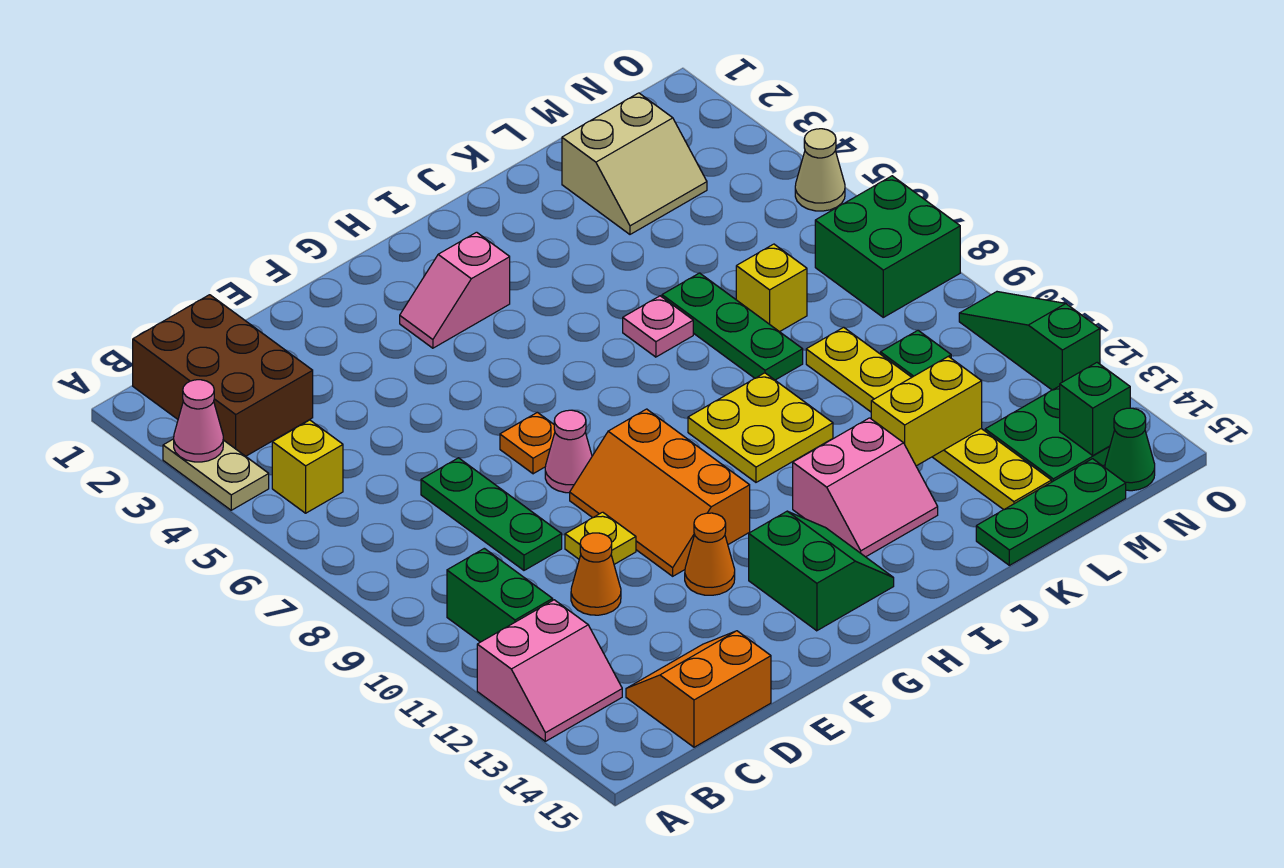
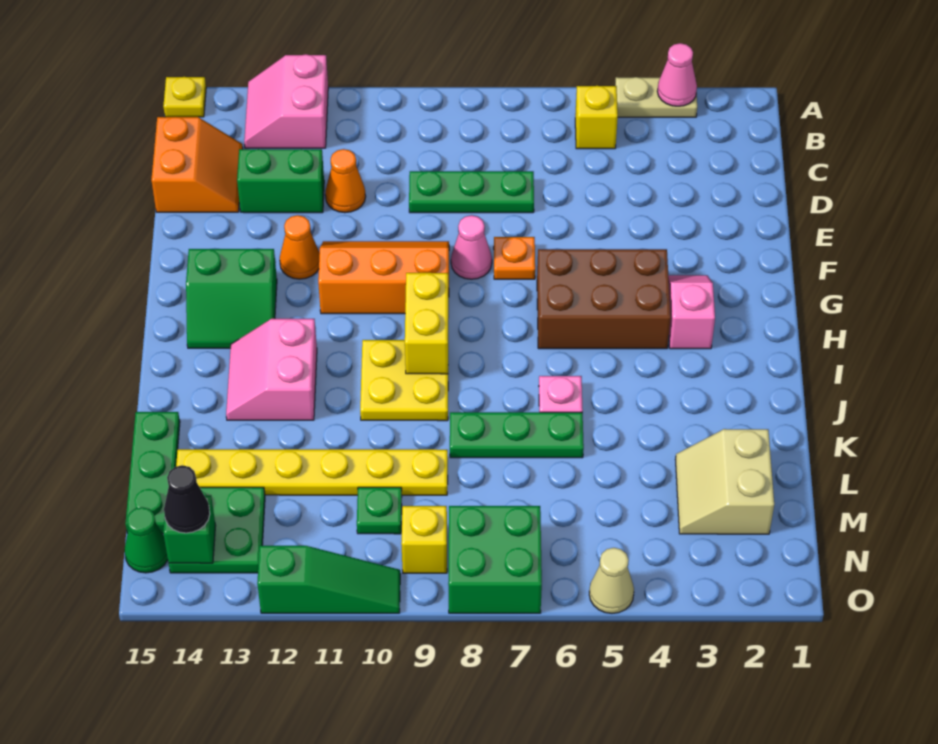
brown 2x3 brick [133,295,313,456] -> brown 2x3 brick moved to [537,249,671,349]
green 1x2 brick [447,548,553,642] -> green 1x2 brick moved to [237,149,324,213]
yellow 1x1 plate [565,512,636,564] -> yellow 1x1 plate moved to [163,77,206,117]
yellow 1x2 brick [871,356,982,466] -> yellow 1x2 brick moved to [405,273,449,374]
yellow 1x1 brick [736,244,807,332] -> yellow 1x1 brick moved to [401,506,447,573]
none -> black 1x1 cone [164,465,210,533]

